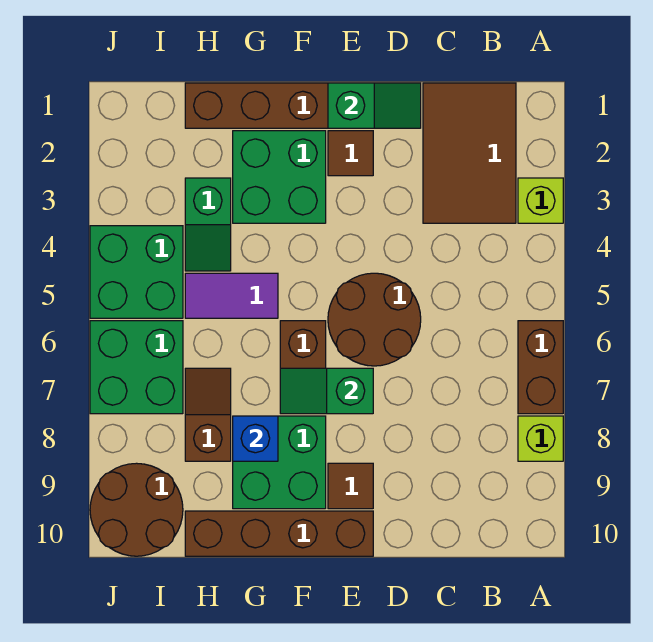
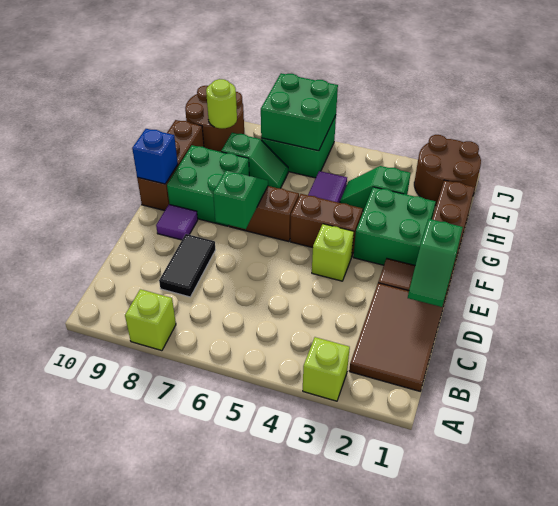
brown 1x2 brick [518,321,563,414] -> brown 1x2 brick moved to [290,194,363,255]
brown 2x3 tile [423,83,516,223] -> brown 2x3 tile turned to [349,283,445,391]
none -> black 1x2 tile [159,234,216,297]
brown 2x2 round brick [328,273,421,366] -> brown 2x2 round brick moved to [414,135,481,206]
none -> lime 1x1 brick [312,224,354,281]
brown 1x1 tile [328,463,373,509] -> purple 1x1 tile [156,204,198,240]
brown 1x4 brick [185,511,373,556] -> brown 1x3 brick [137,120,204,211]
blue 1x1 brick [233,416,278,461] -> blue 1x1 brick moved to [132,129,178,184]
brown 1x2 slope [185,368,231,461] -> green 1x2 slope [221,133,288,188]
green 2x2 brick [90,226,183,318] -> green 2x2 brick moved to [261,73,338,151]
none -> lime 1x1 round brick [206,79,237,128]

